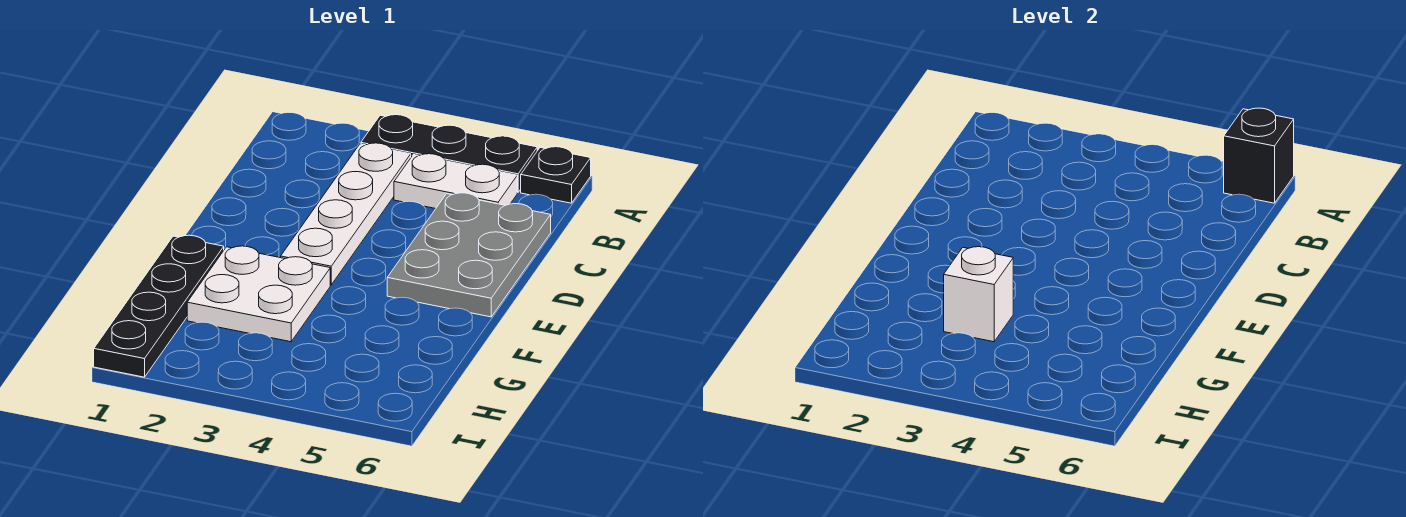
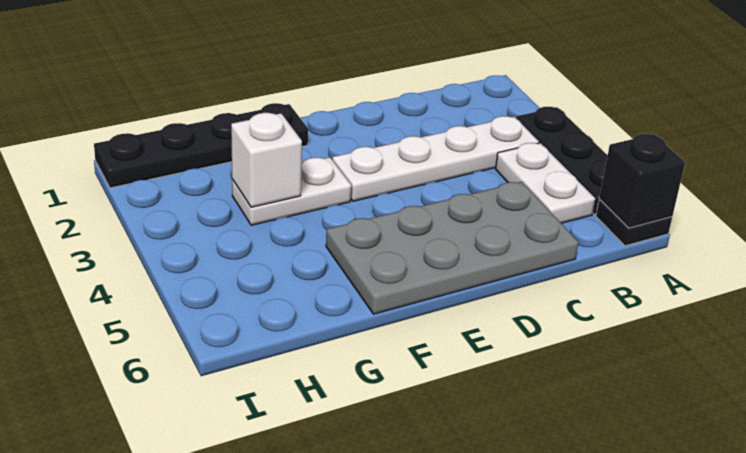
grey 2x3 plate [387,193,551,317] -> grey 2x4 plate [326,182,579,314]
white 2x2 plate [187,246,330,342] -> white 1x2 plate [232,157,351,225]

